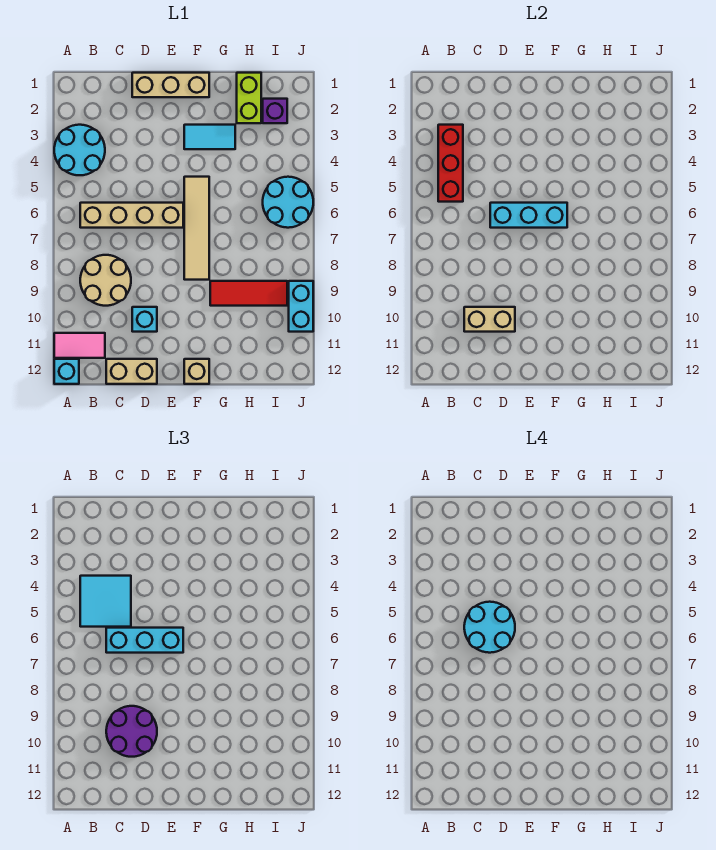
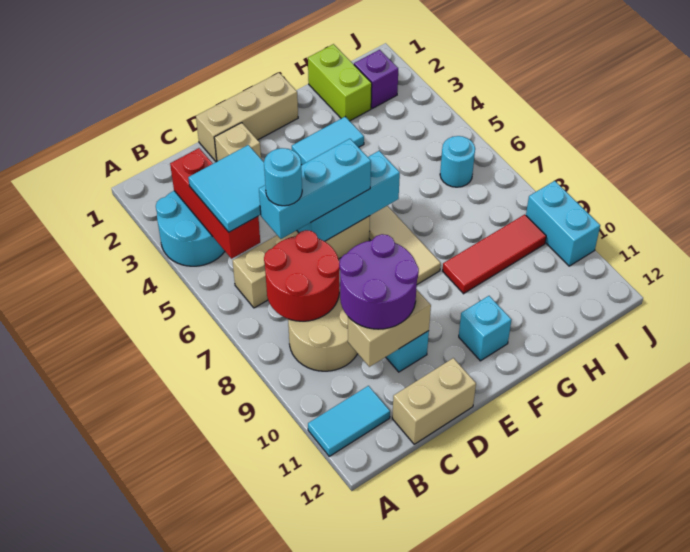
pink 1x2 tile [54,333,105,358] -> cyan 1x2 tile [308,386,390,456]
cyan 1x1 brick [54,359,79,384] -> cyan 1x1 brick moved to [459,296,511,361]
none -> red 2x2 round brick [264,230,340,321]
cyan 2x2 round brick [464,602,515,653] -> cyan 1x1 round brick [264,148,302,206]
tan 1x1 brick [184,359,209,384] -> tan 1x1 brick moved to [214,123,261,161]
cyan 2x2 round brick [263,177,313,228] -> cyan 1x1 round brick [440,136,475,187]

